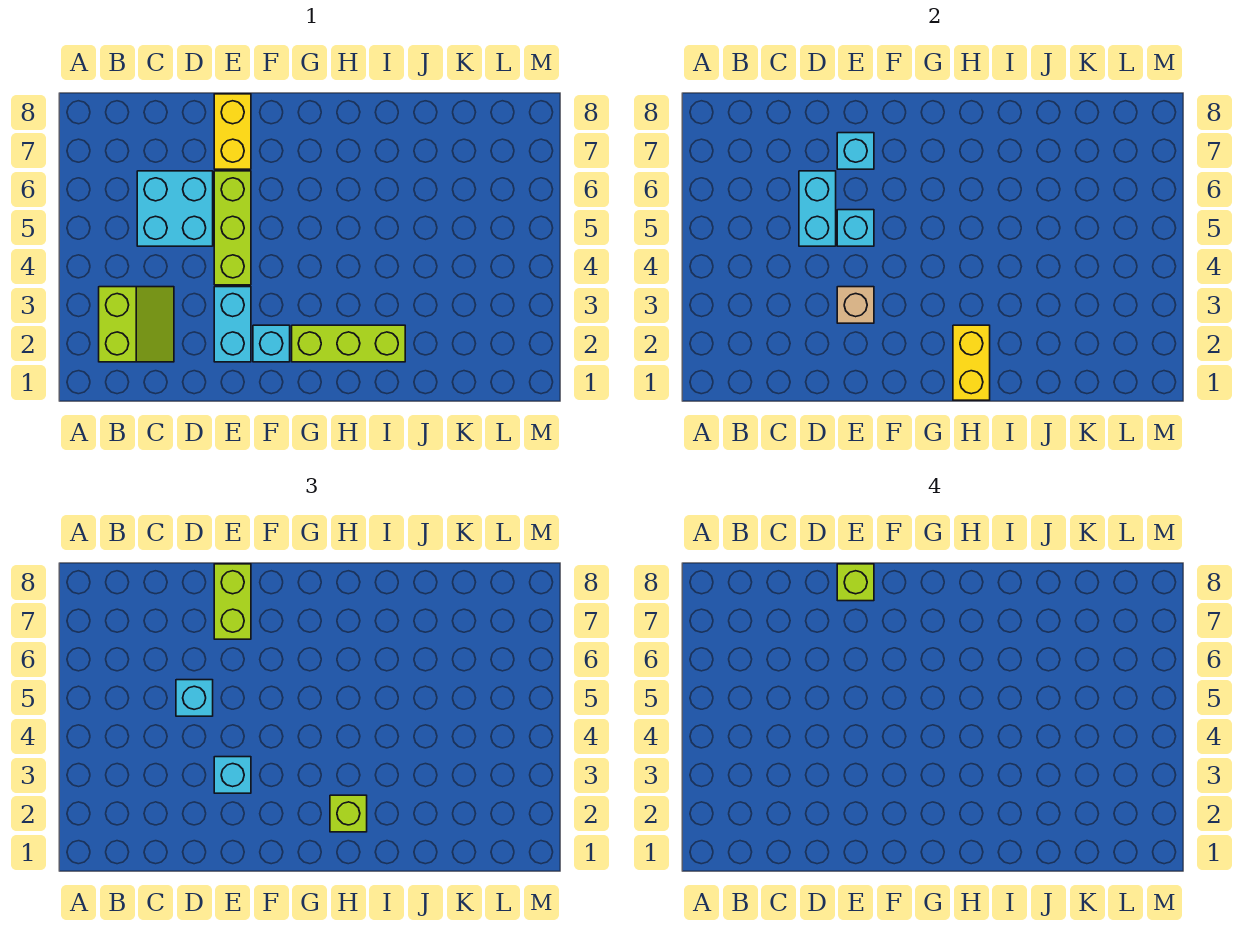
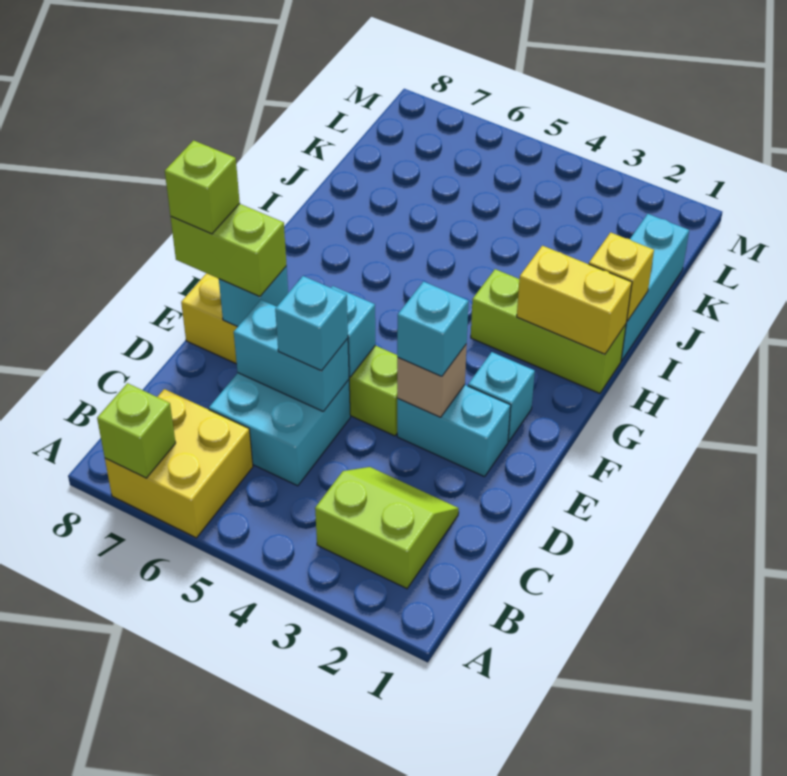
none -> yellow 2x2 brick [105,389,253,538]
lime 1x3 brick [292,325,405,362] -> lime 1x3 brick turned to [471,269,626,393]
lime 1x1 brick [330,795,367,832] -> lime 1x1 brick moved to [97,383,176,478]
none -> cyan 1x3 brick [621,214,689,361]
none -> yellow 1x1 brick [589,232,654,321]

